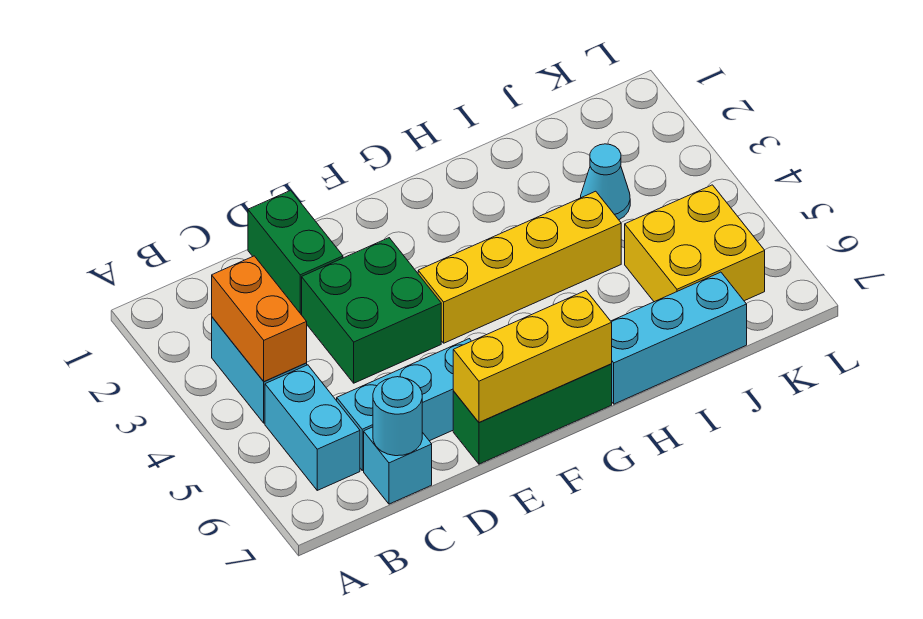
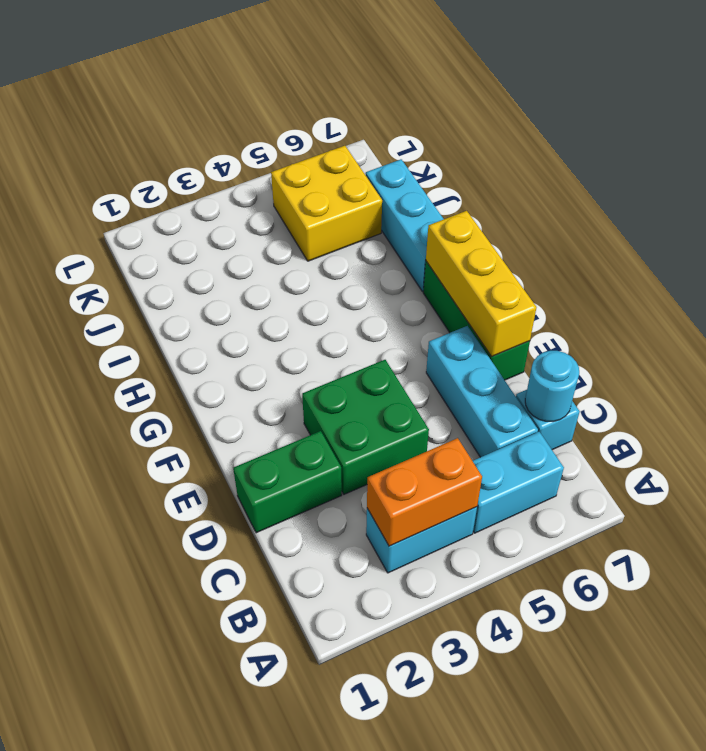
yellow 1x4 brick [418,191,621,343] -> none
cyan 1x1 cone [581,144,630,220] -> none

